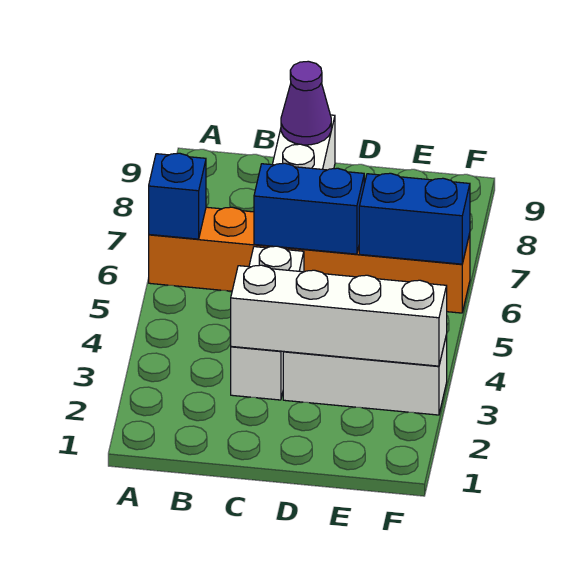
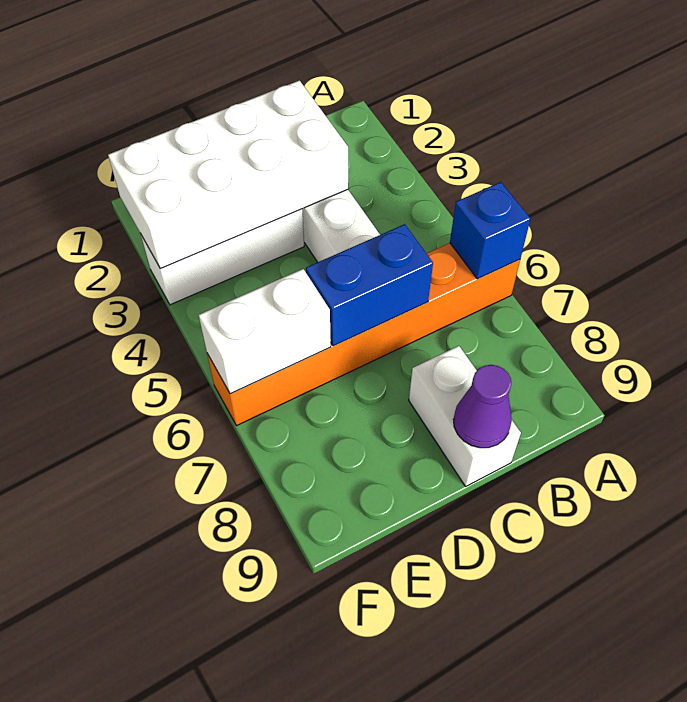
white 1x4 brick [231,265,447,366] -> white 2x4 brick [108,81,348,269]
blue 1x2 brick [359,173,470,264] -> white 1x2 brick [199,269,331,394]

